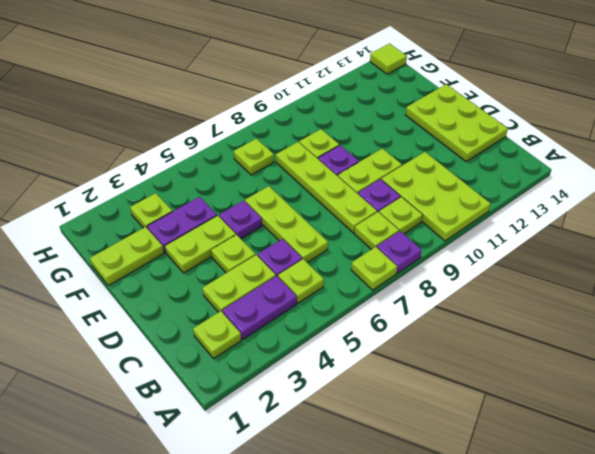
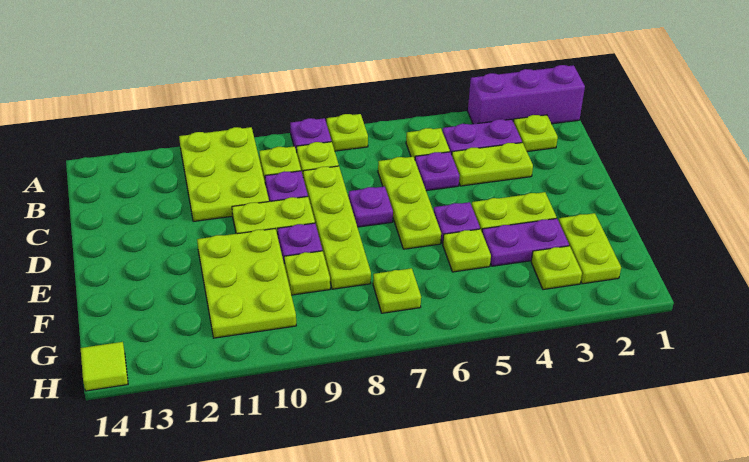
none -> purple 1x3 brick [468,65,585,124]
lime 2x3 plate [406,84,508,161] -> lime 2x3 plate moved to [197,229,296,338]
lime 1x1 plate [211,235,255,273] -> lime 1x1 plate moved to [443,229,491,272]
none -> purple 1x1 plate [348,186,393,227]
lime 1x2 plate [90,227,164,286] -> lime 1x2 plate turned to [559,213,621,284]

